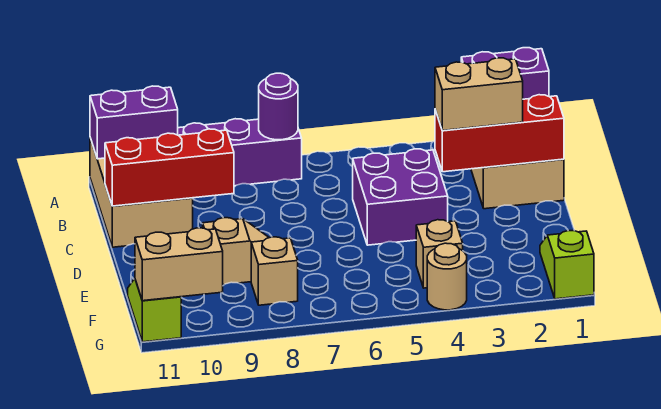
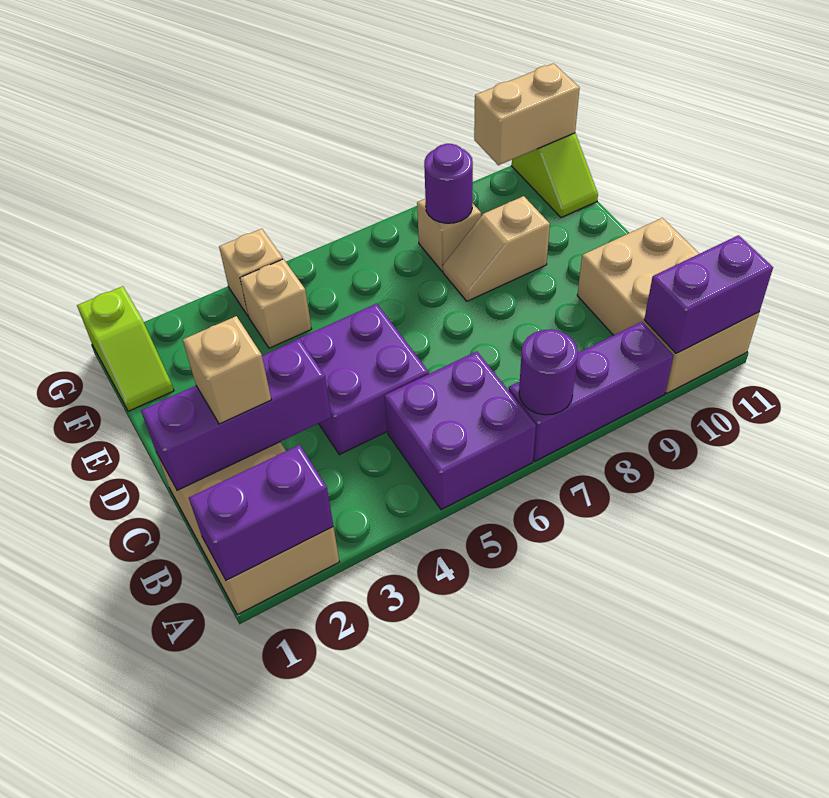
none -> purple 2x2 brick [384,351,536,510]
red 1x3 brick [435,95,564,172] -> purple 1x3 brick [141,339,331,490]
tan 1x2 brick [435,58,523,131] -> tan 1x1 brick [183,316,271,424]
red 1x3 brick [105,129,234,206] -> none
none -> purple 1x1 round brick [424,144,473,223]
tan 1x1 round brick [427,243,467,310] -> tan 1x1 brick [219,229,283,316]

